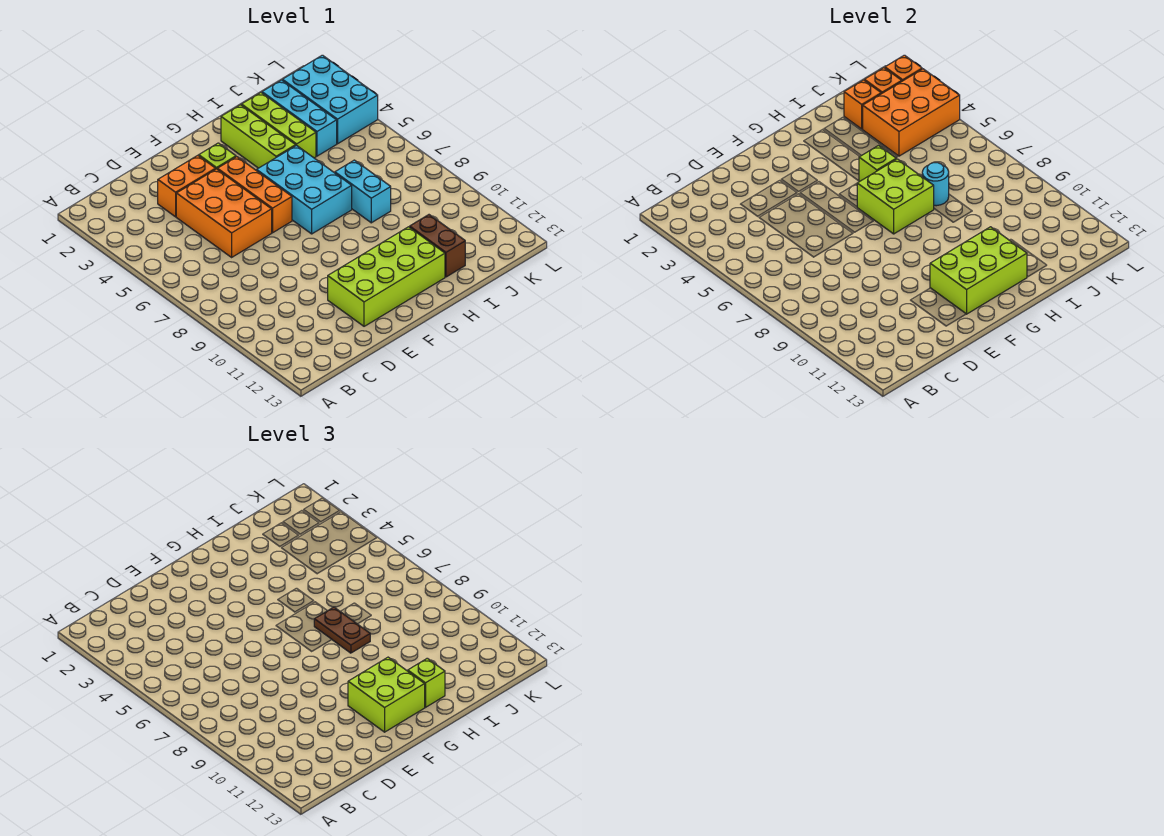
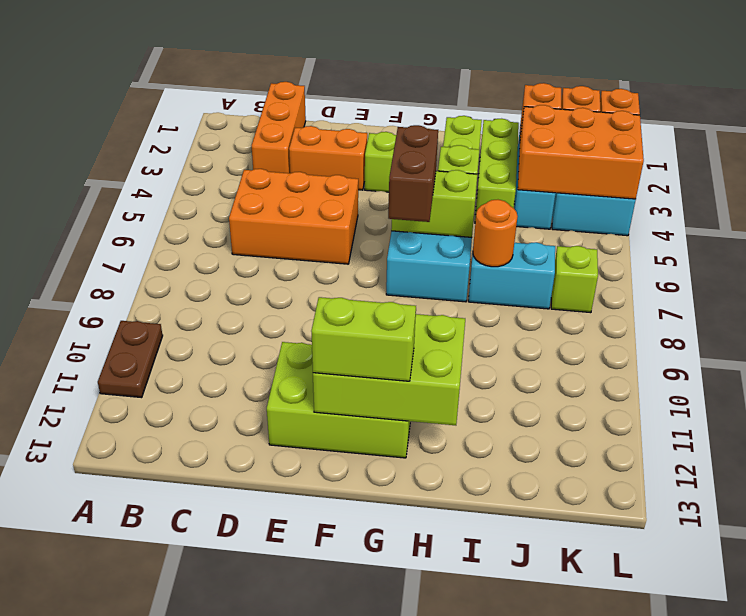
orange 2x3 brick [176,169,272,257] -> orange 2x3 brick turned to [229,169,358,264]
lime 2x4 brick [328,227,445,326] -> lime 2x3 brick [267,342,410,458]
orange 1x3 brick [217,157,292,233] -> orange 1x3 brick moved to [252,82,306,173]
lime 2x2 brick [348,657,425,732] -> lime 1x2 brick [311,297,416,381]
lime 2x2 brick [857,159,934,234] -> lime 1x2 brick [391,170,477,237]
brown 1x2 plate [314,607,370,653] -> brown 1x2 plate moved to [98,321,163,398]
lime 1x1 brick [408,658,445,707] -> lime 1x1 brick moved to [551,246,598,313]
cyan 1x2 brick [335,160,391,223] -> cyan 1x2 brick turned to [468,242,555,309]
cyan 1x1 round brick [922,163,949,206] -> orange 1x1 round brick [473,200,518,267]
brown 1x2 brick [410,215,465,277] -> brown 1x2 brick moved to [388,125,438,222]

